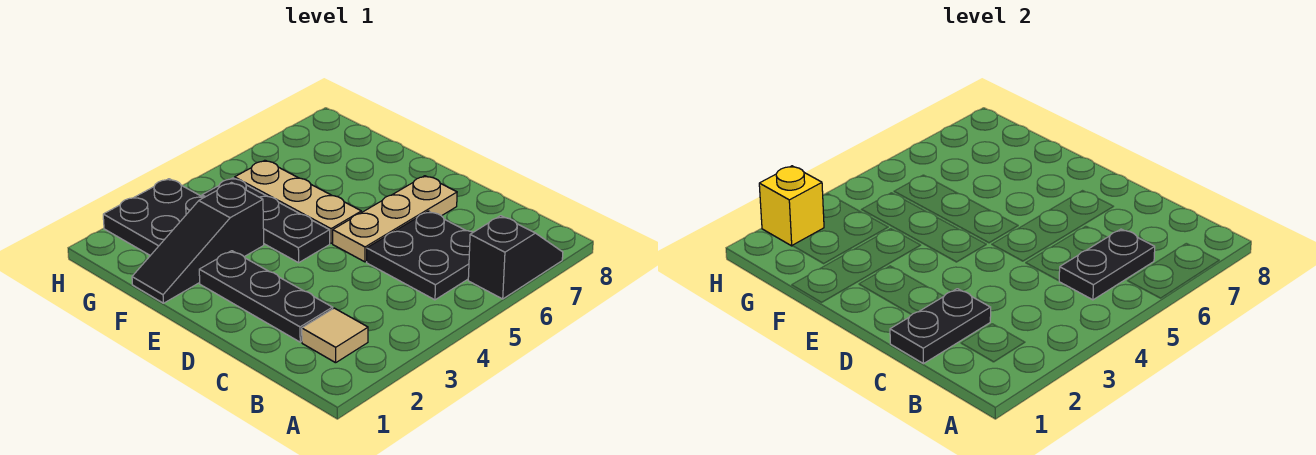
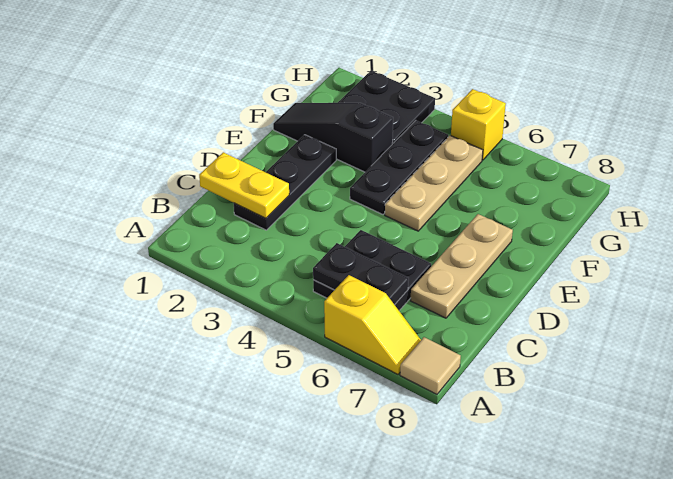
black 1x2 slope [468,216,563,299] -> yellow 1x2 slope [324,275,421,374]
tan 1x1 tile [302,308,368,363] -> tan 1x1 tile moved to [400,337,461,394]
black 1x2 plate [890,289,991,364] -> yellow 1x2 plate [199,152,289,218]
tan 1x3 plate [333,176,457,262] -> tan 1x3 plate turned to [410,214,513,318]
yellow 1x1 brick [759,166,824,246] -> yellow 1x1 brick moved to [451,89,506,160]

